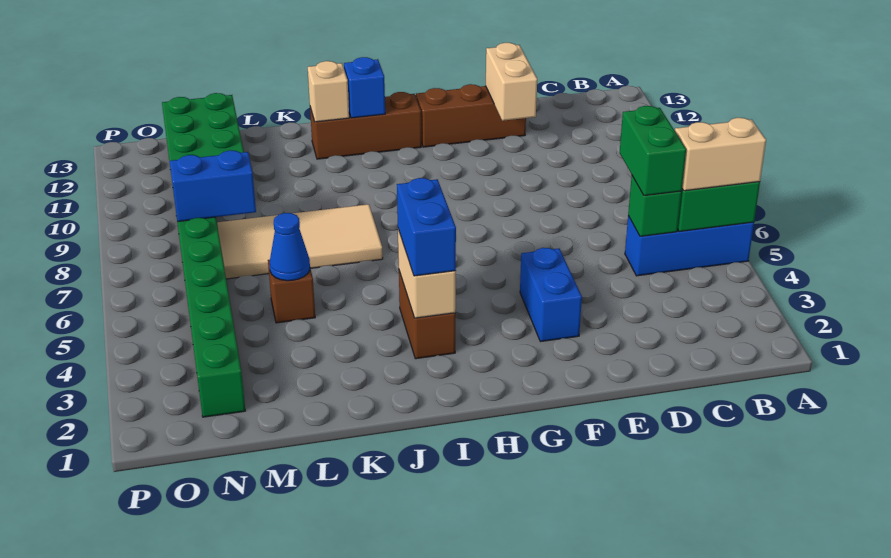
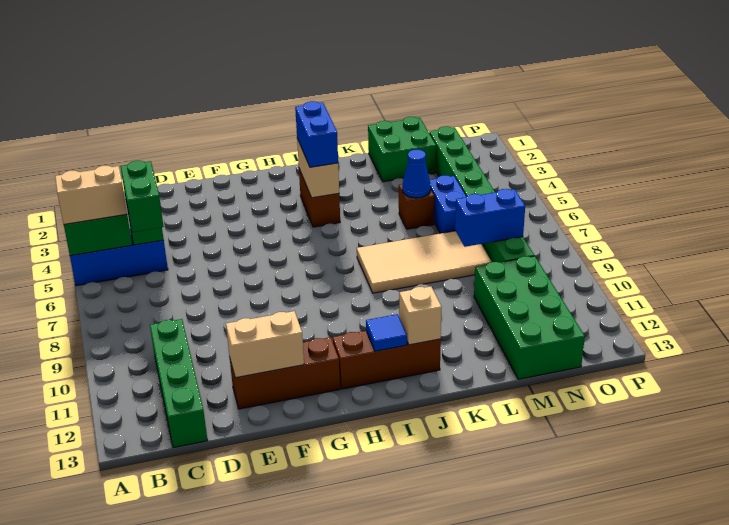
none -> green 1x4 brick [150,319,208,448]
tan 1x2 brick [486,43,537,121] -> tan 1x2 brick turned to [226,311,304,378]
blue 1x2 brick [520,248,582,342] -> blue 1x2 brick moved to [430,175,466,233]
blue 1x1 brick [344,57,385,118] -> blue 1x1 tile [366,314,407,351]
none -> green 2x2 brick [368,117,436,182]

